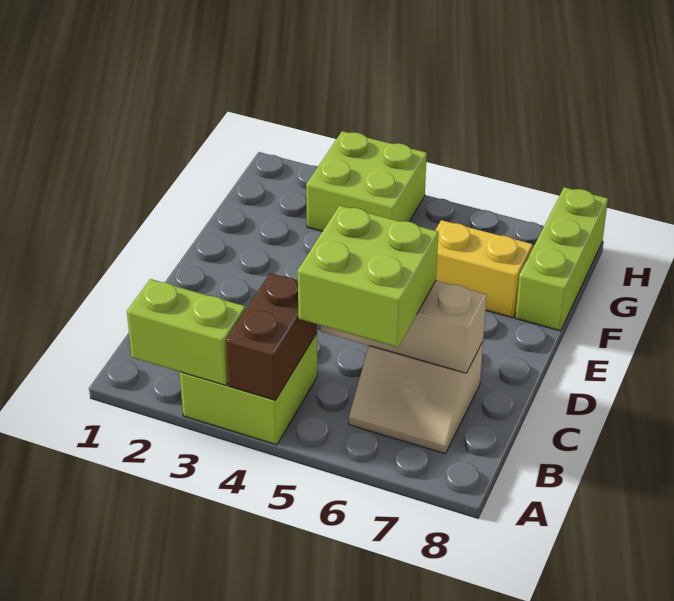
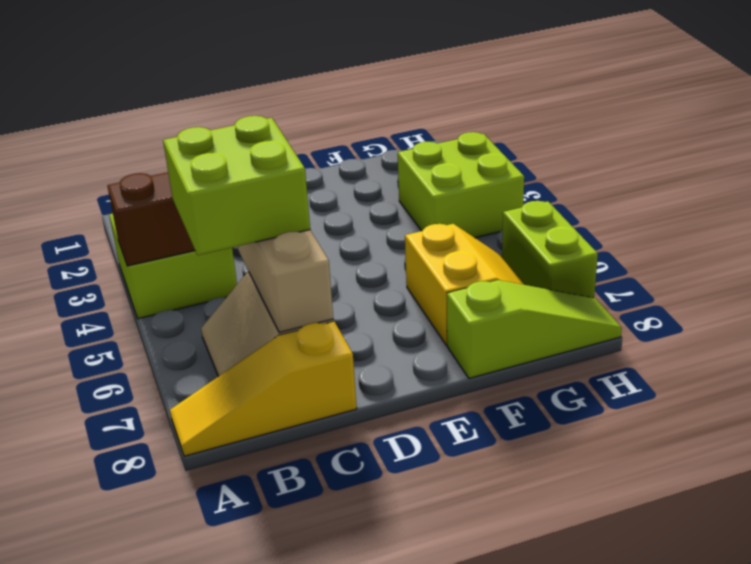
lime 1x2 brick [127,279,245,385] -> lime 1x2 brick moved to [502,201,598,298]
none -> yellow 1x3 slope [170,321,357,456]
lime 1x3 brick [516,187,608,331] -> lime 1x3 slope [447,280,622,378]

